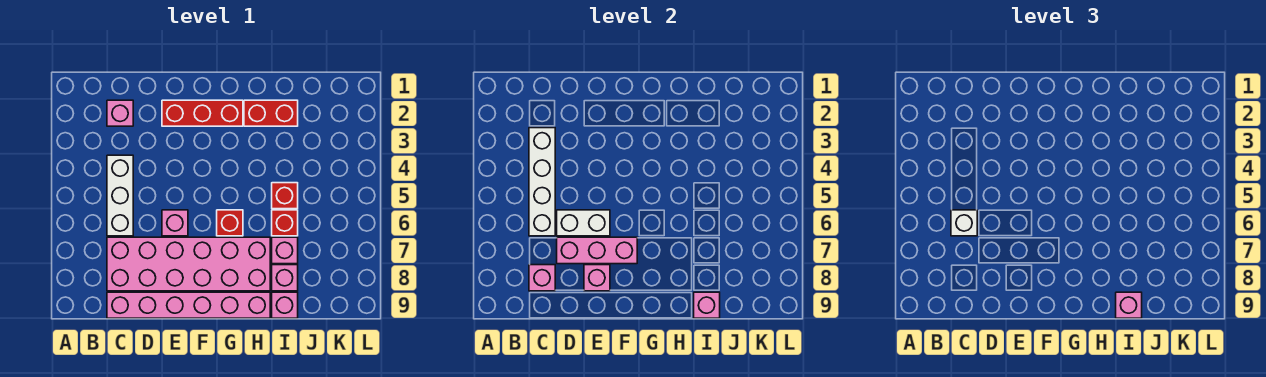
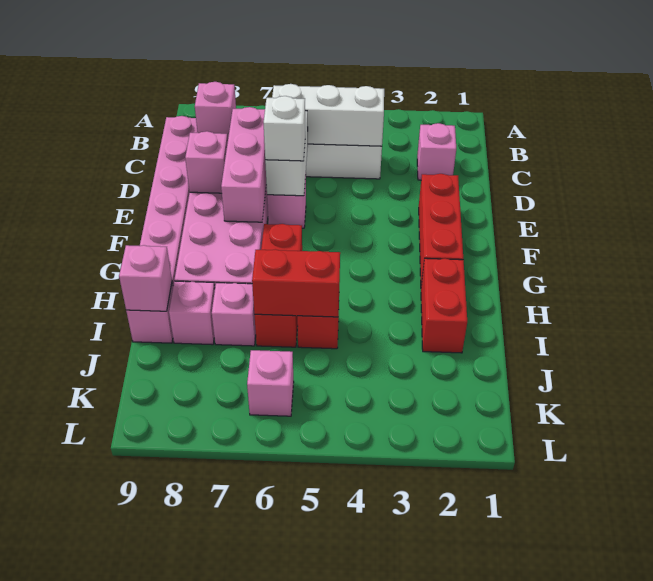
white 1x4 brick [529,128,555,236] -> white 1x3 brick [272,84,384,146]
white 1x1 brick [951,210,977,236] -> white 1x1 brick moved to [264,96,305,161]
none -> red 1x2 brick [252,249,340,317]
pink 1x1 brick [1116,292,1142,318] -> pink 1x1 brick moved to [247,350,294,416]

